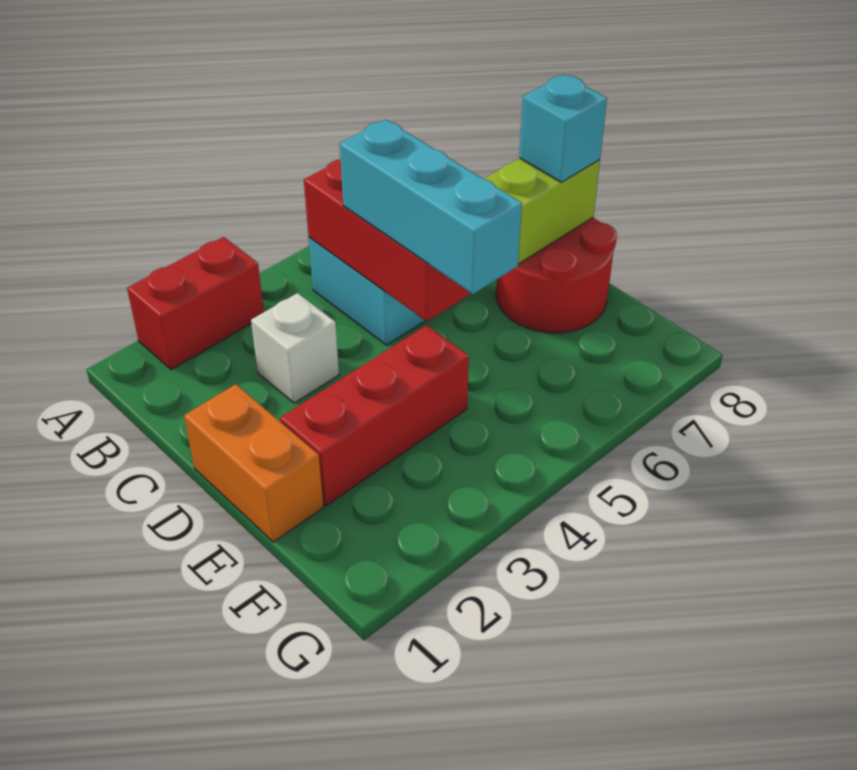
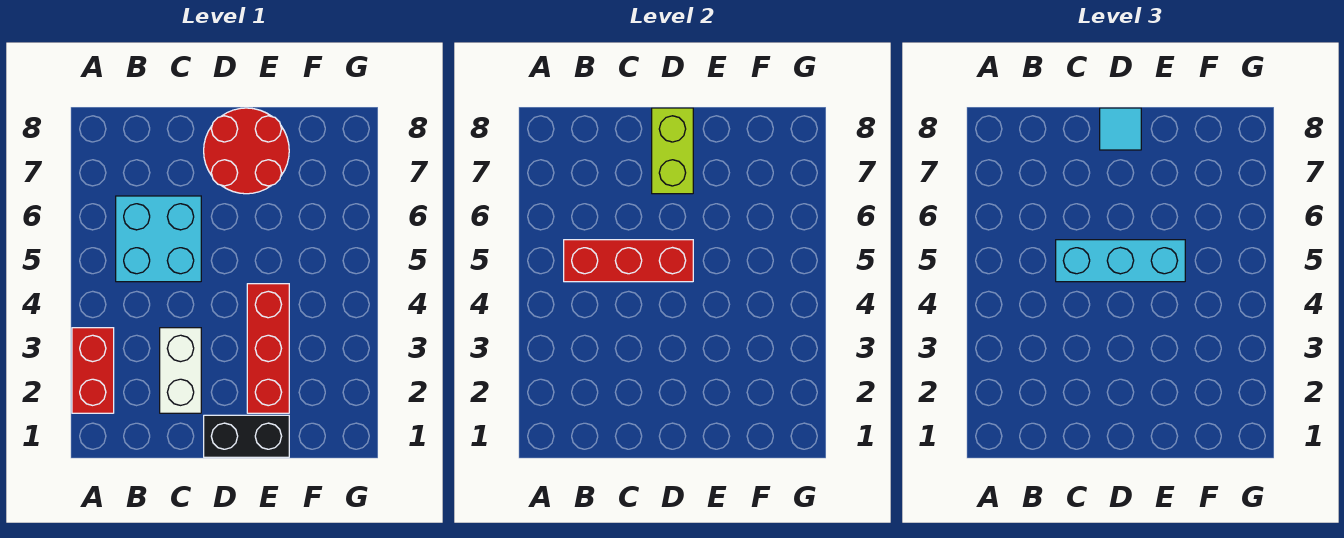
white 1x1 brick [251,293,339,403] -> white 1x2 brick [160,328,201,413]
orange 1x2 brick [184,384,324,542] -> black 1x2 brick [204,415,289,457]
cyan 1x1 brick [519,75,607,182] -> cyan 1x1 tile [1100,108,1141,150]

